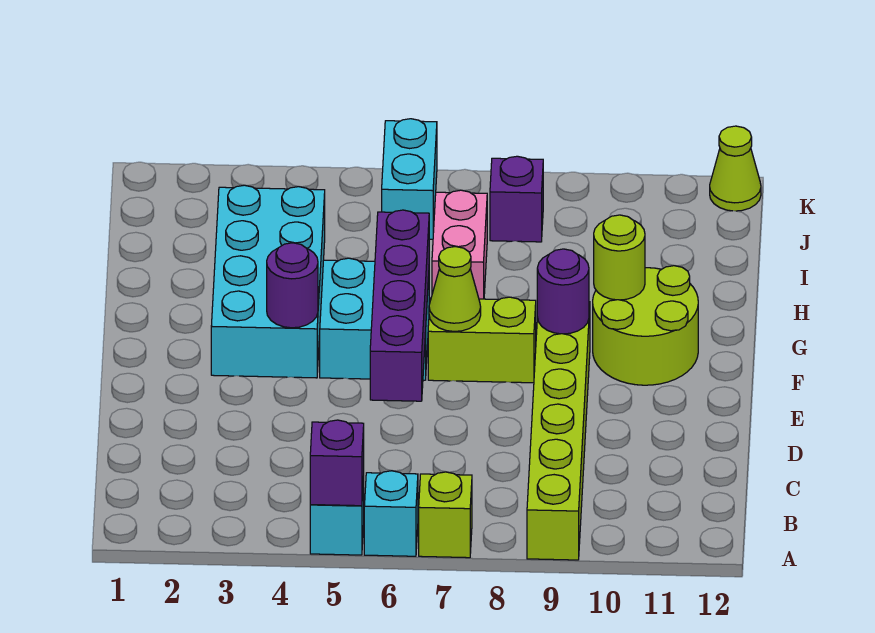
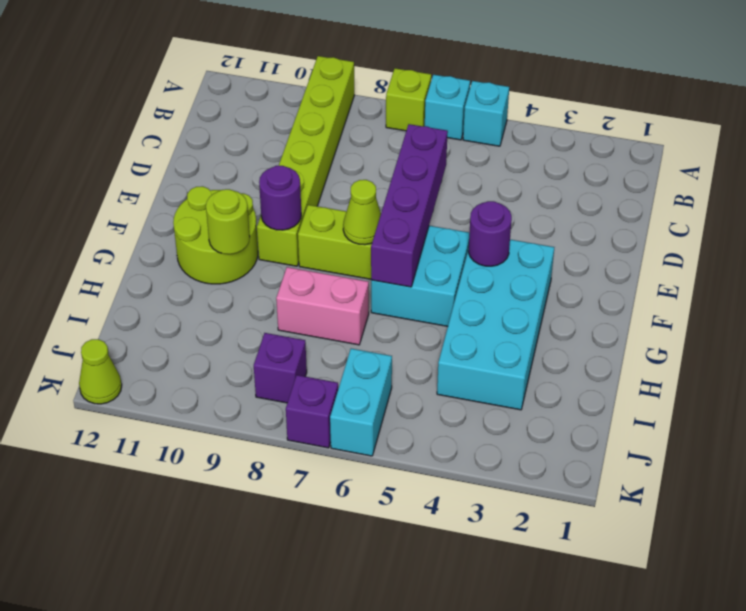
purple 1x1 brick [310,420,364,506] -> purple 1x1 brick moved to [286,375,338,448]
pink 1x2 brick [432,190,487,299] -> pink 1x2 brick turned to [276,267,369,345]

